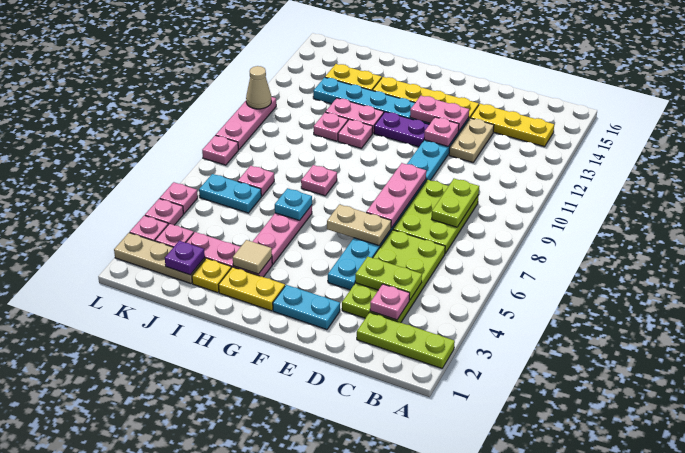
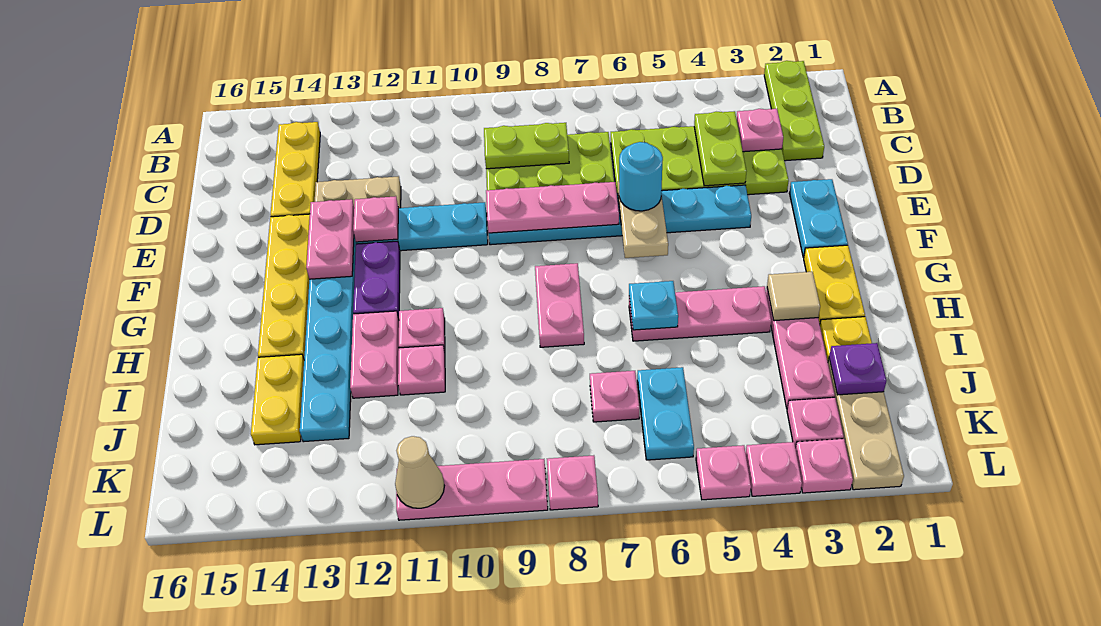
none -> cyan 1x1 round brick [619,142,663,211]
pink 1x1 plate [301,165,337,196] -> pink 1x2 plate [535,263,584,347]

